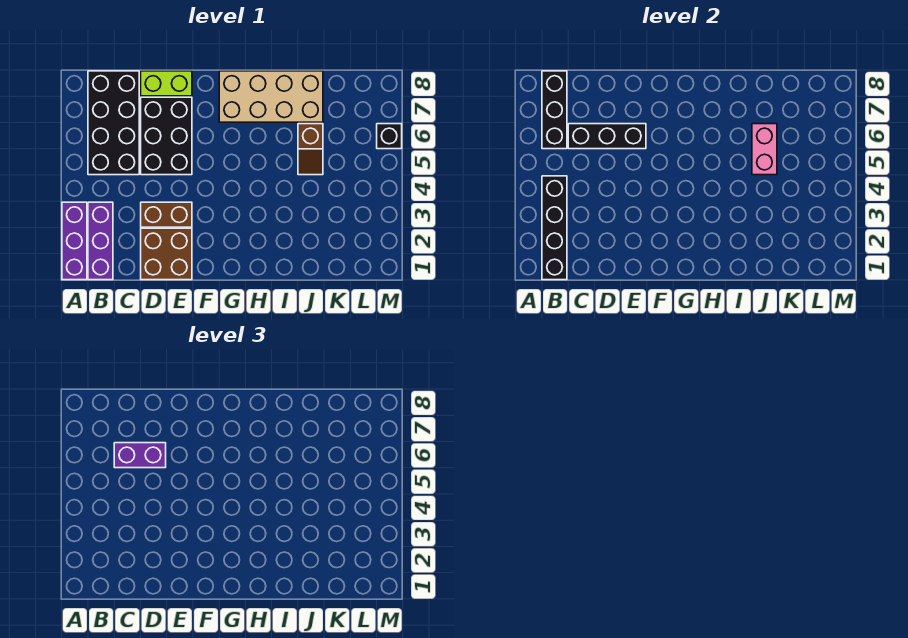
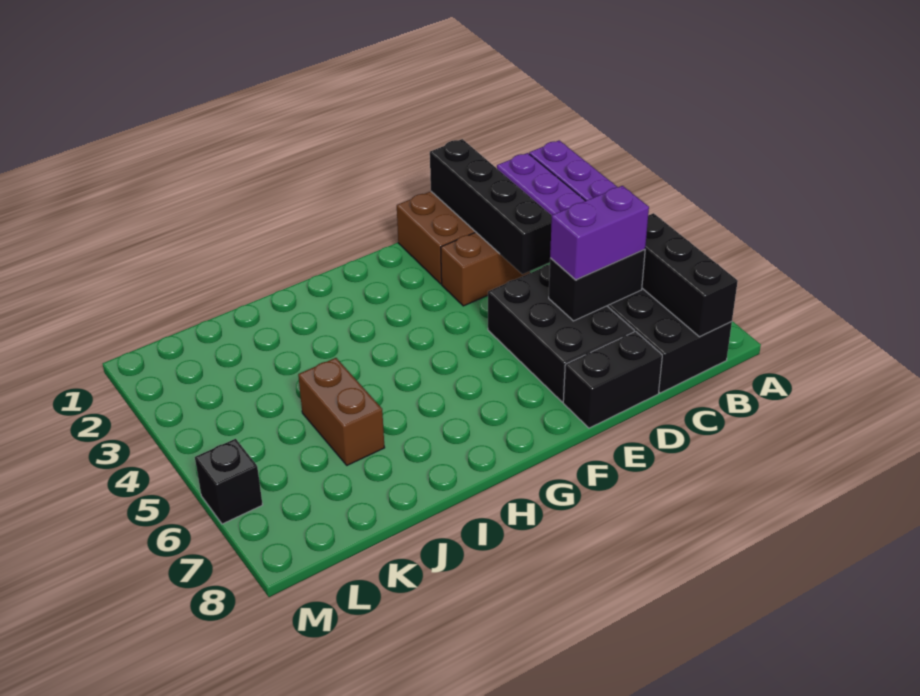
black 1x4 brick [542,176,567,280] -> black 1x4 brick moved to [430,139,552,274]
black 1x3 brick [568,124,646,149] -> black 1x2 brick [549,250,645,321]
lime 1x2 brick [141,71,192,96] -> black 1x2 brick [563,332,662,428]
tan 2x4 brick [219,71,323,122] -> none
brown 1x2 slope [298,124,323,175] -> brown 1x2 brick [298,358,385,465]
pink 1x2 brick [752,124,777,175] -> none

